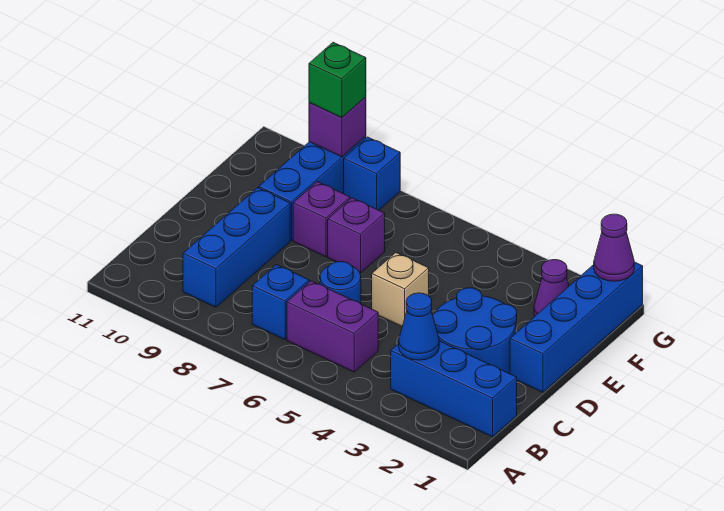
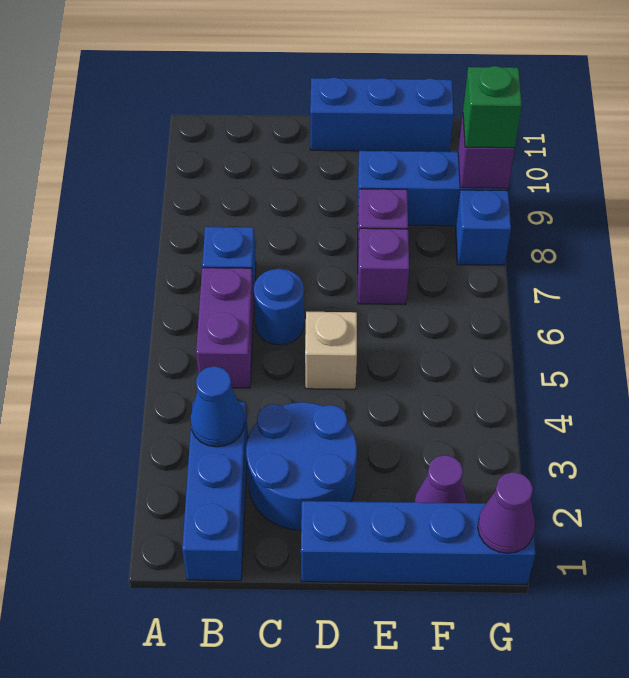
blue 1x3 brick [183,188,290,307] -> blue 1x3 brick moved to [310,77,454,152]

